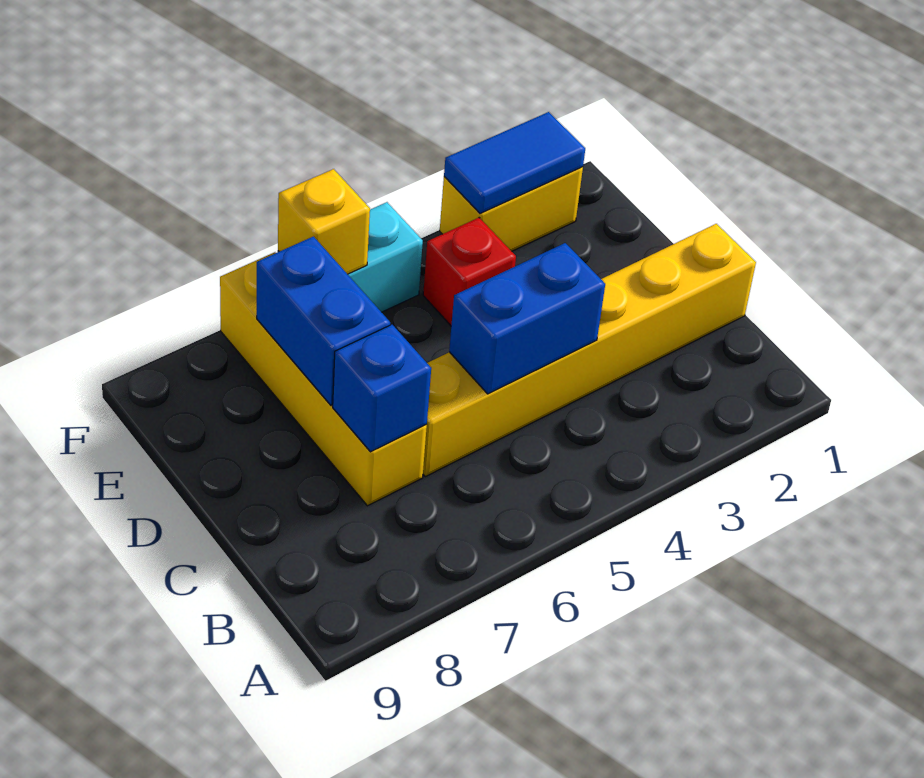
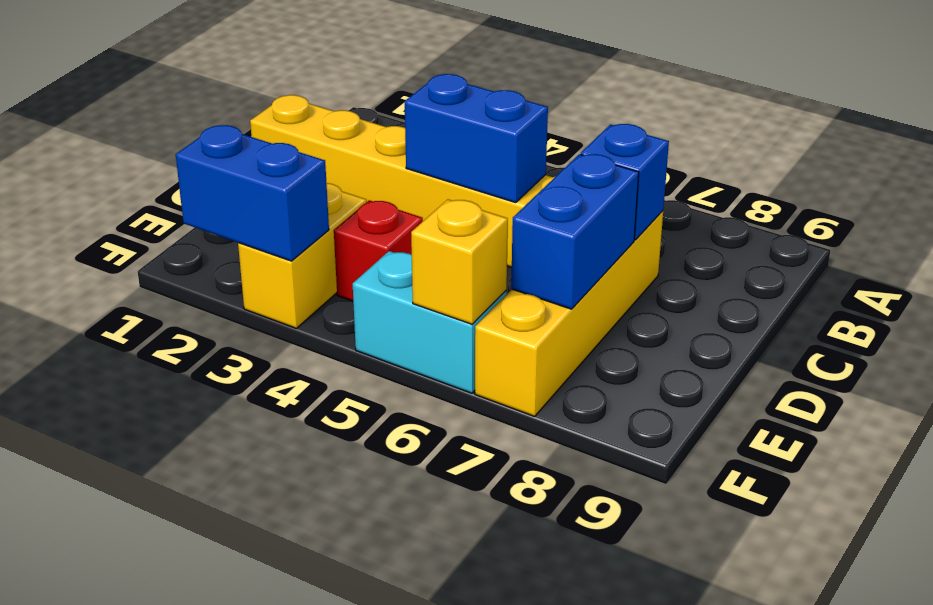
yellow 1x2 brick [440,167,583,251] -> yellow 1x2 brick turned to [238,183,367,328]
blue 1x2 tile [444,112,585,213] -> blue 1x2 brick [176,125,329,261]

